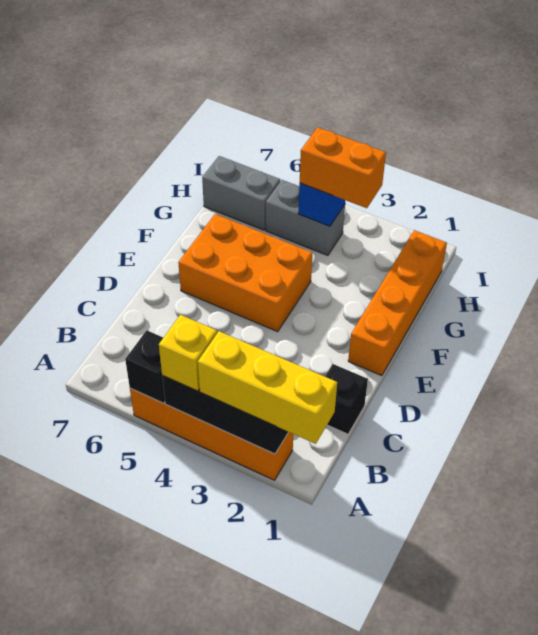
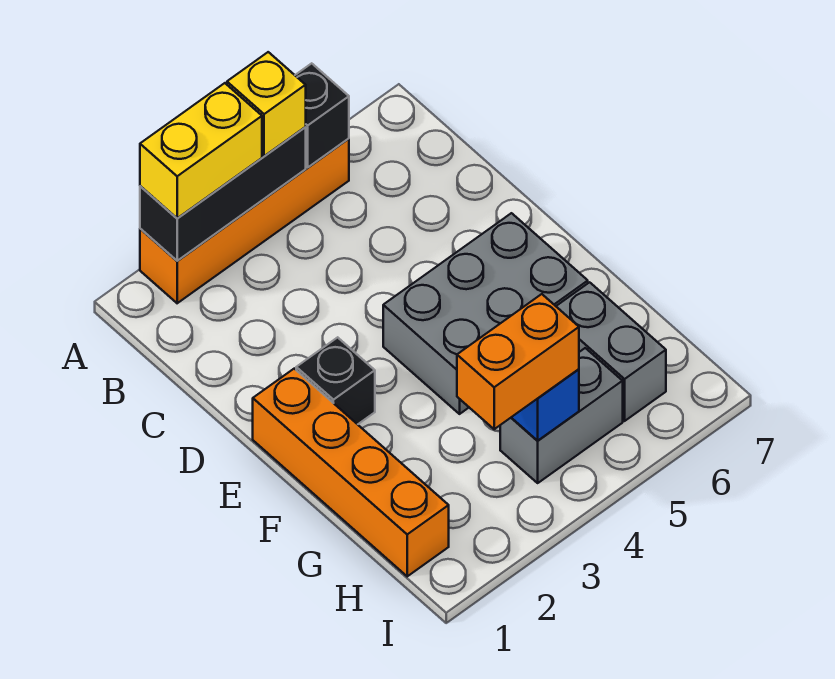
yellow 1x3 brick [198,331,337,444] -> yellow 1x2 brick [140,83,262,218]
black 1x1 brick [325,364,368,434] -> black 1x1 brick moved to [296,337,375,424]
orange 2x3 brick [178,214,312,332] -> grey 2x3 brick [383,213,588,414]
grey 1x2 brick [202,156,280,230] -> grey 1x2 brick turned to [556,282,666,421]

